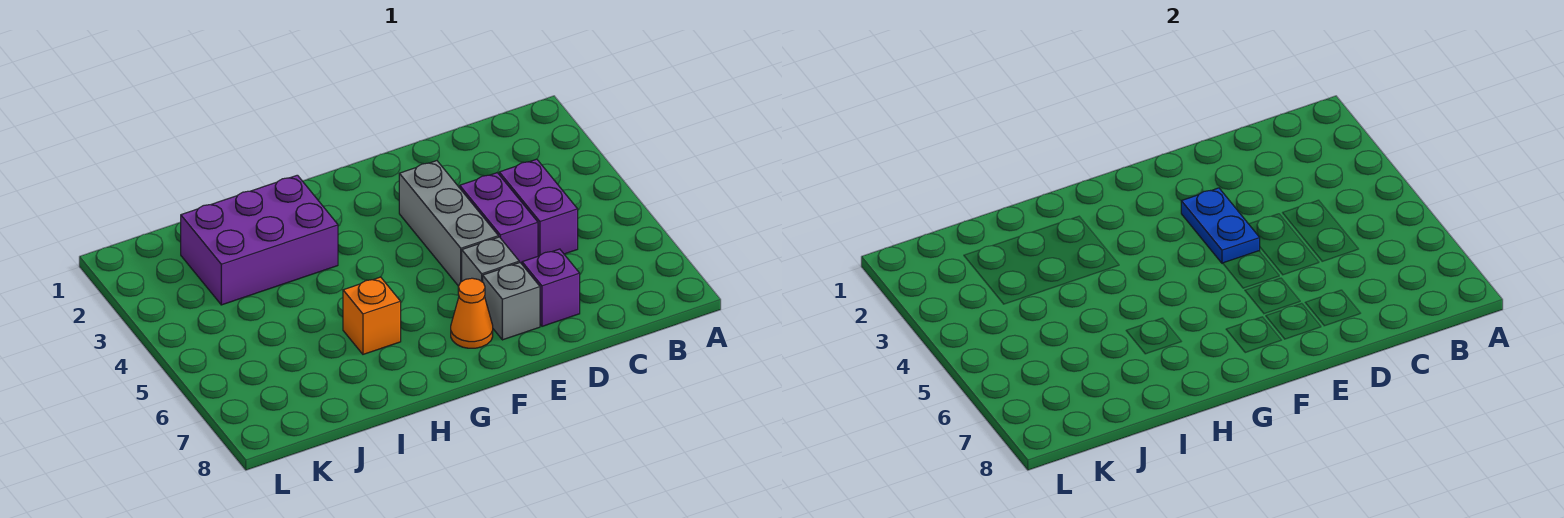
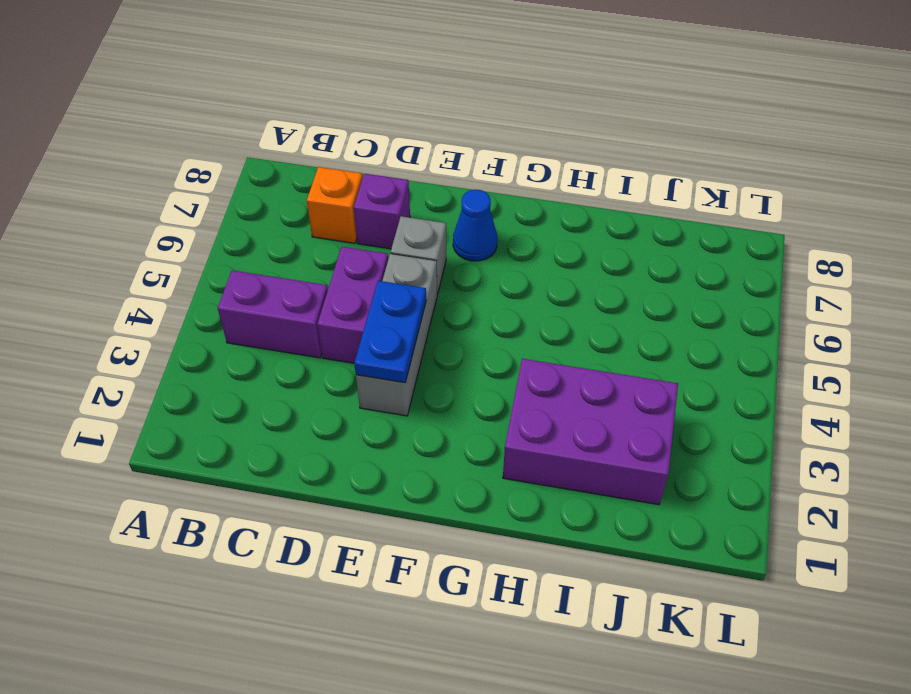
purple 1x2 brick [499,159,578,256] -> purple 1x2 brick turned to [218,270,328,358]
grey 1x1 brick [483,263,540,340] -> none
orange 1x1 cone [451,278,493,348] -> blue 1x1 cone [453,190,497,261]
orange 1x1 brick [343,277,401,354] -> orange 1x1 brick moved to [307,167,363,243]

